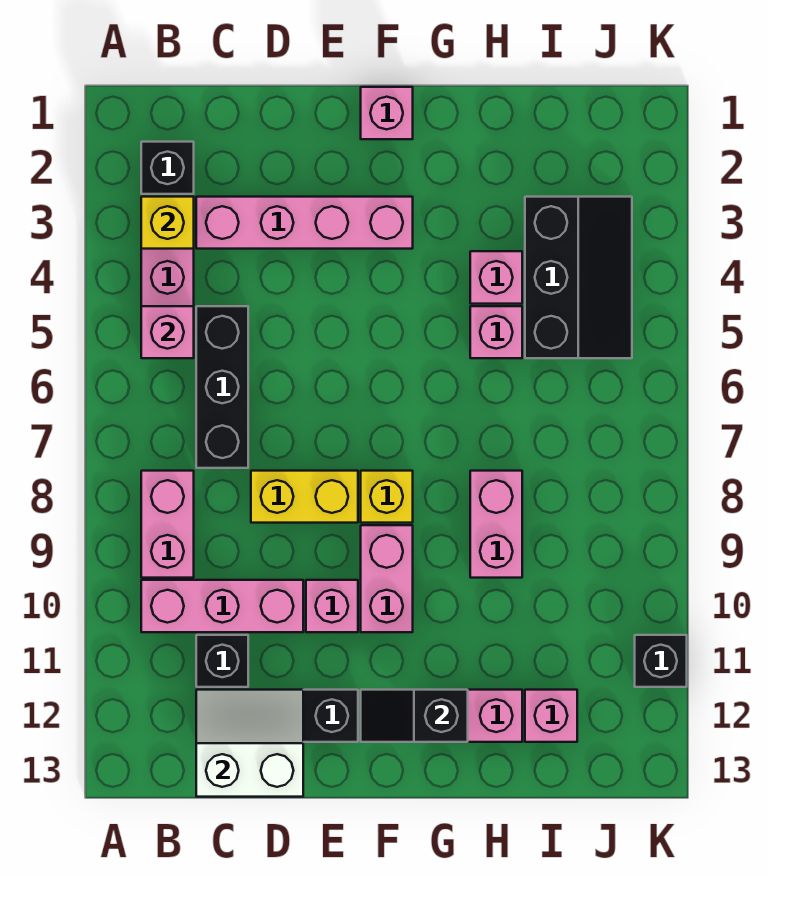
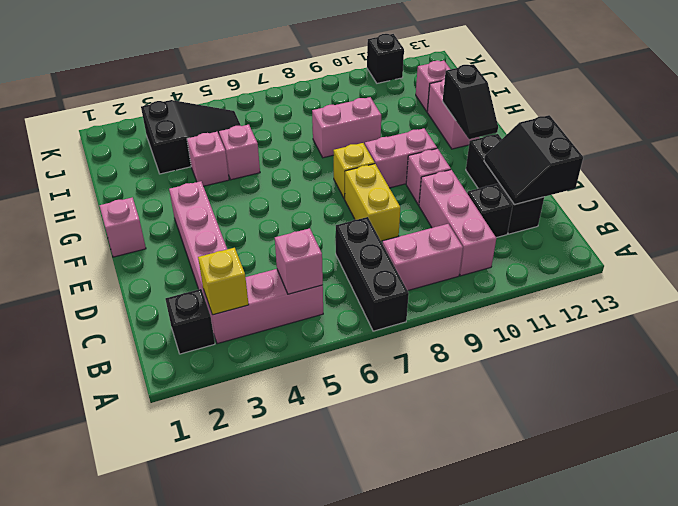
black 1x3 brick [196,306,248,468] -> black 1x3 brick turned to [336,217,409,331]
white 2x2 slope [196,690,303,797] -> black 2x2 slope [484,115,583,205]
black 2x3 slope [525,197,632,358] -> black 2x3 slope turned to [141,100,241,174]

